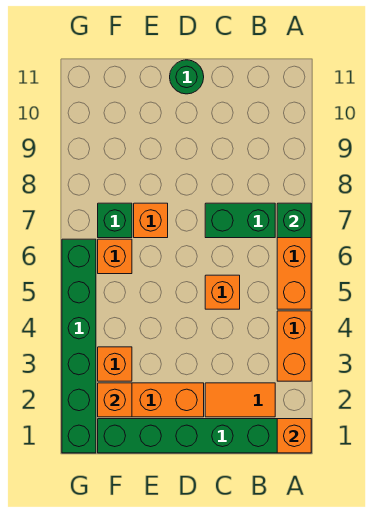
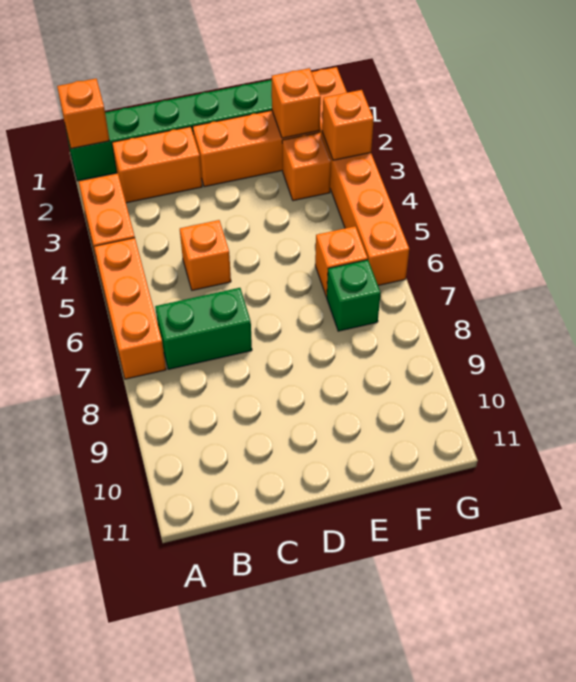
green 1x1 brick [277,203,311,238] -> none
orange 1x2 tile [205,383,275,417] -> orange 1x2 brick [112,127,202,203]
green 1x1 round brick [170,60,204,94] -> none
orange 1x1 brick [134,203,168,238] -> orange 1x1 brick moved to [322,90,374,160]
green 1x6 brick [62,239,96,453] -> orange 1x6 brick [312,67,409,285]

